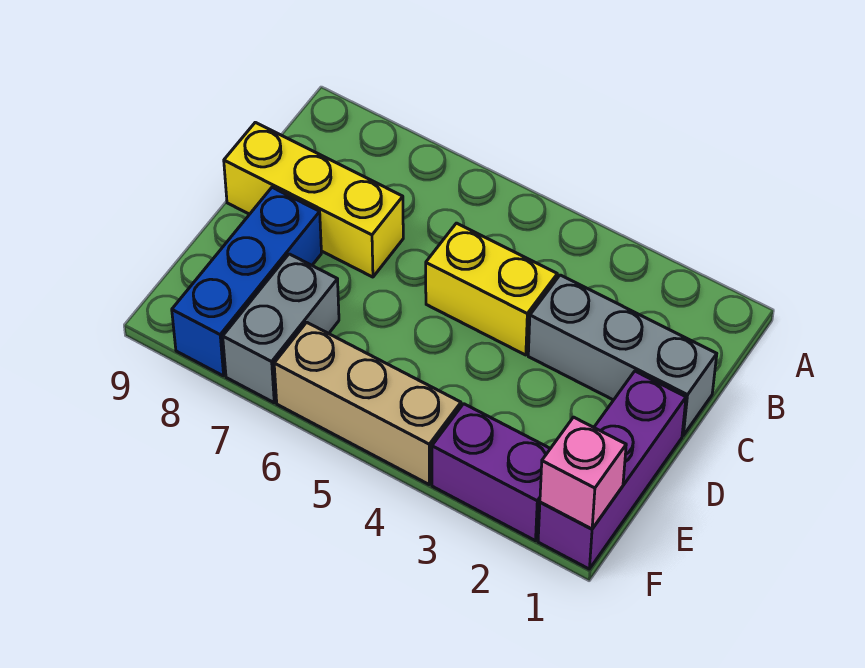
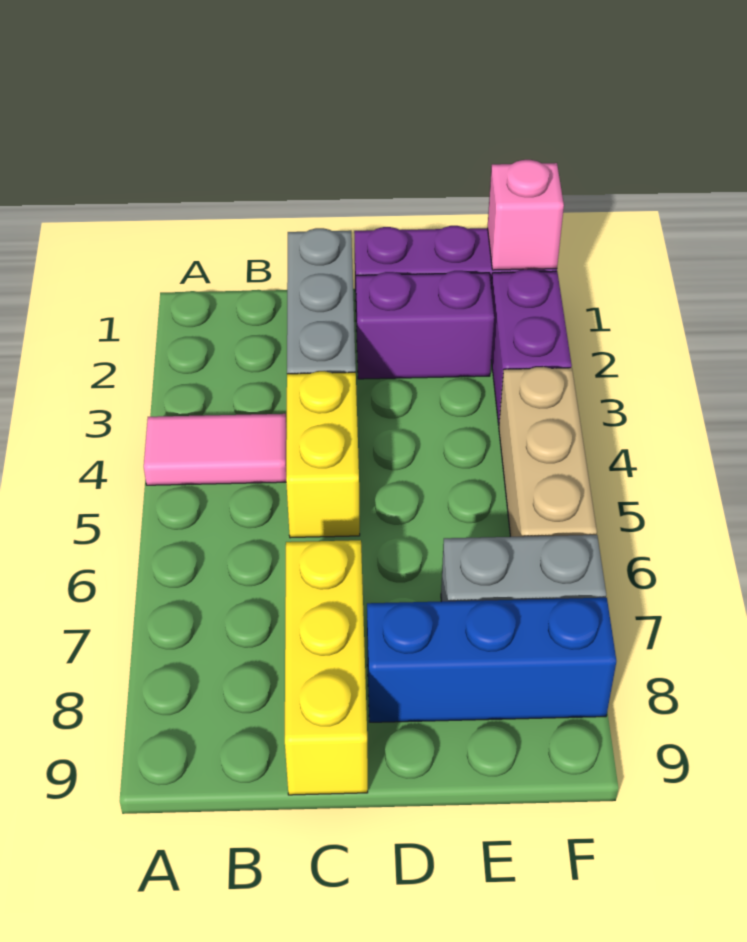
none -> pink 1x2 tile [144,414,287,485]
none -> purple 1x2 brick [356,271,494,379]

